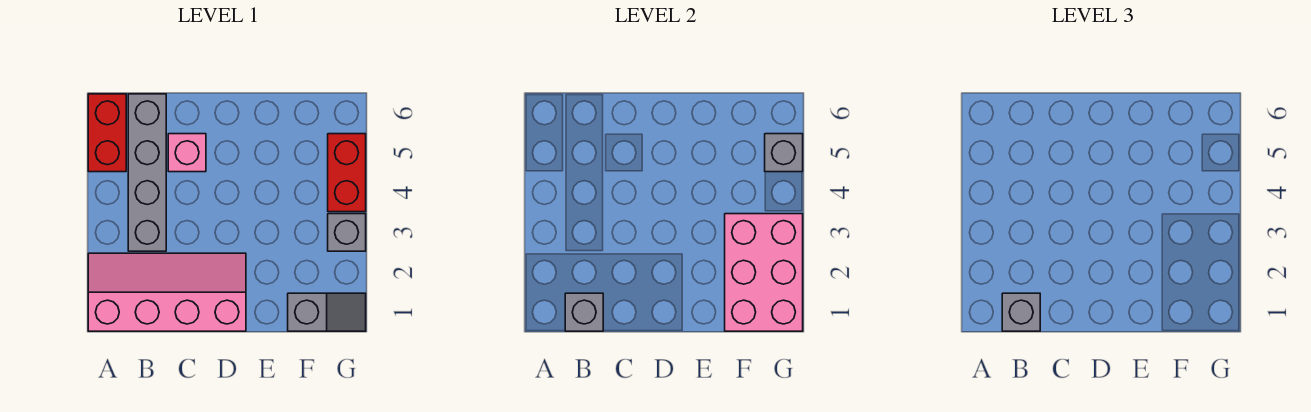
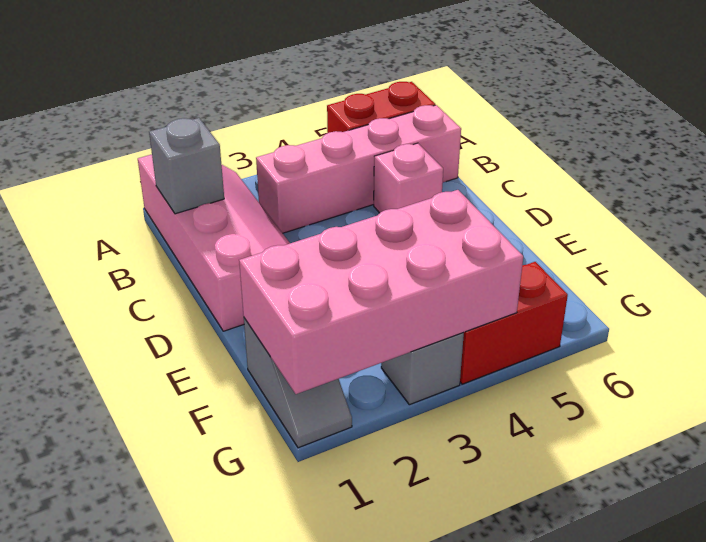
grey 1x1 brick [1002,293,1040,331] -> none
grey 1x4 brick [128,94,166,251] -> pink 1x4 brick [256,105,461,233]
pink 2x3 brick [725,214,803,331] -> pink 2x4 brick [239,190,523,394]
grey 1x1 brick [765,134,803,172] -> none

